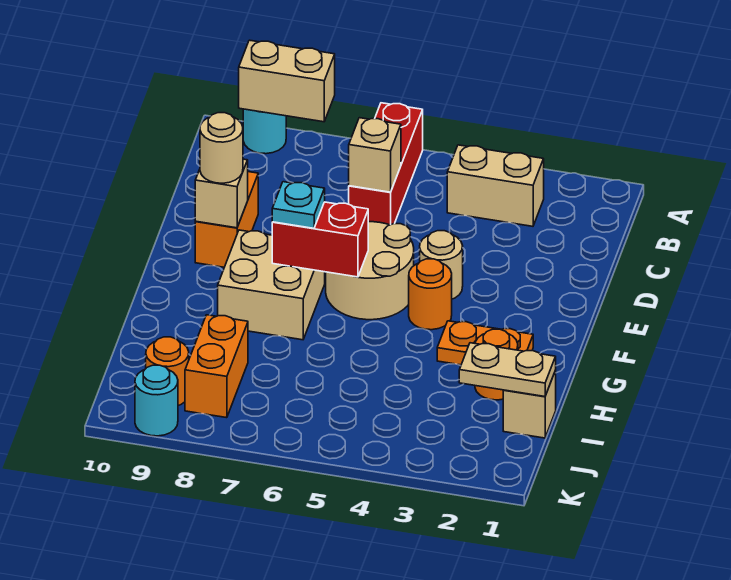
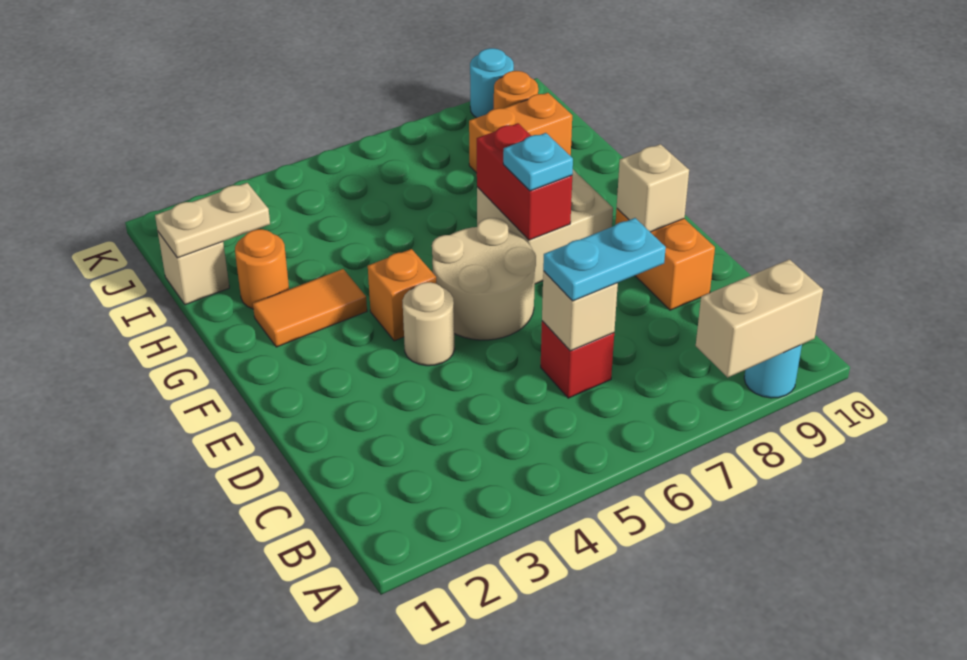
red 1x3 brick [349,103,423,225] -> red 1x1 brick [541,321,614,398]
tan 1x2 brick [447,145,544,226] -> none
none -> cyan 1x2 plate [543,218,666,301]
tan 1x1 round brick [200,113,243,183] -> none
orange 1x1 round brick [409,259,452,330] -> orange 1x1 brick [368,249,436,341]
red 1x2 brick [272,202,368,277] -> red 1x2 brick turned to [477,123,572,240]
orange 1x2 plate [437,321,533,365] -> orange 1x2 tile [253,269,367,347]
orange 1x2 brick [185,315,248,418] -> orange 1x2 brick turned to [469,93,572,173]

